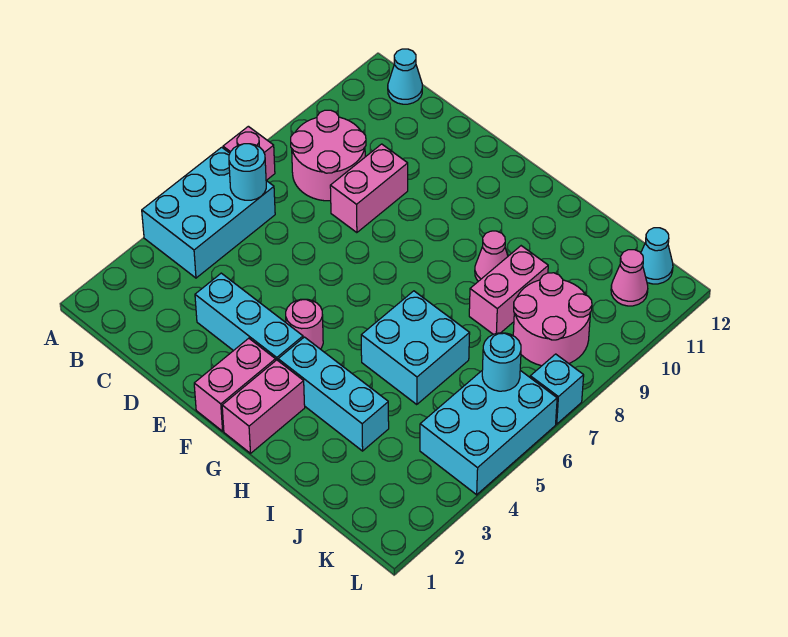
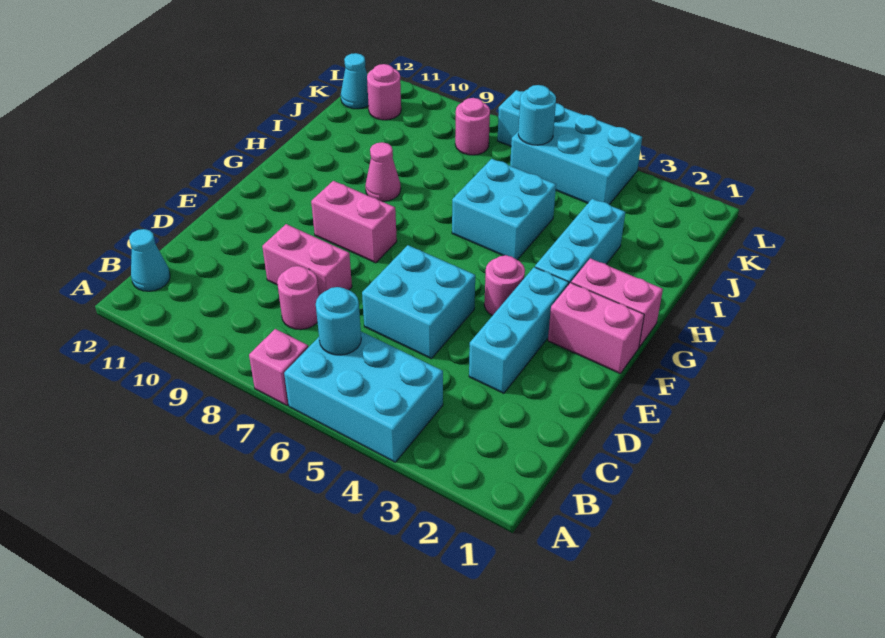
pink 2x2 round brick [291,110,366,201] -> pink 1x1 round brick [277,266,319,330]
none -> cyan 2x2 brick [362,245,475,359]
pink 1x2 brick [469,246,548,334] -> pink 1x2 brick moved to [311,181,397,263]
pink 2x2 round brick [513,273,592,366] -> pink 1x1 round brick [455,98,490,155]
pink 1x1 cone [611,250,648,306] -> pink 1x1 round brick [367,64,401,120]

